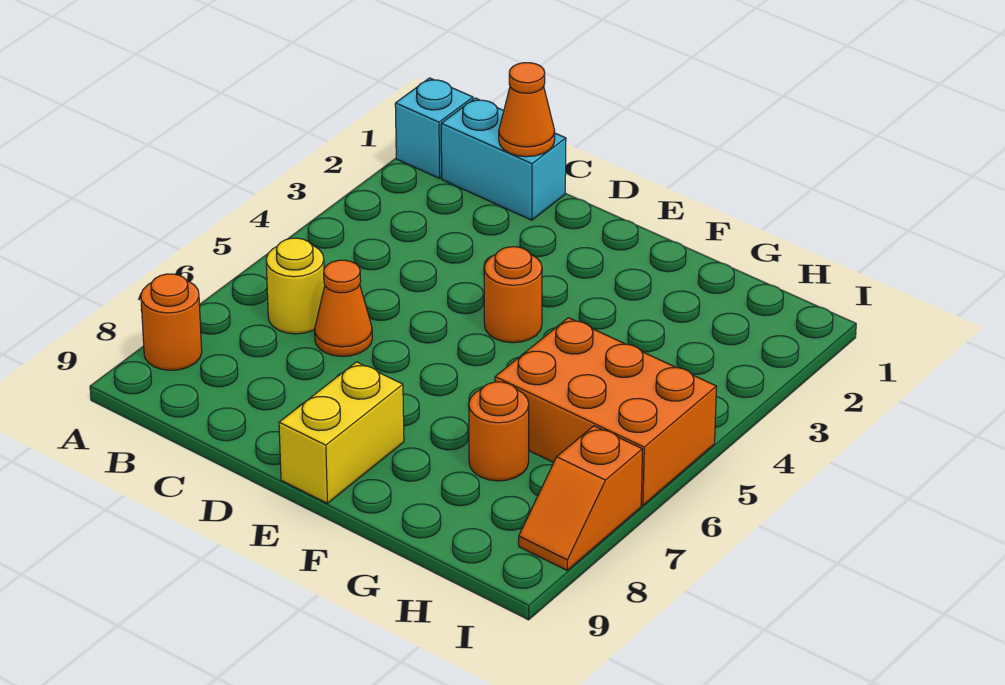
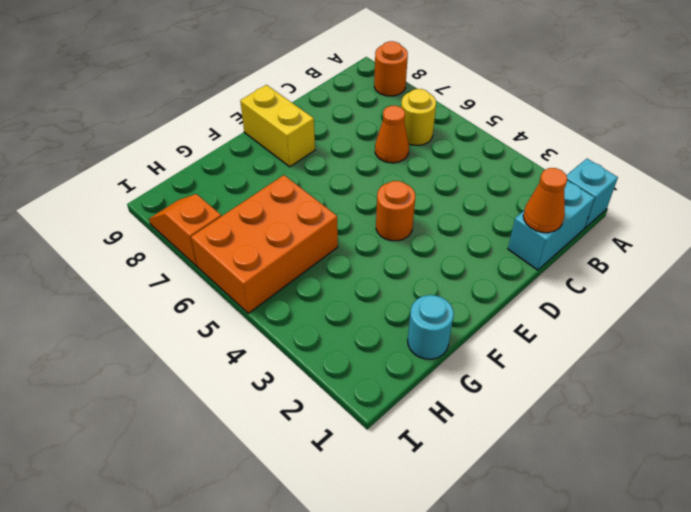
none -> cyan 1x1 round brick [408,295,454,359]
orange 1x1 round brick [469,382,529,481] -> none

